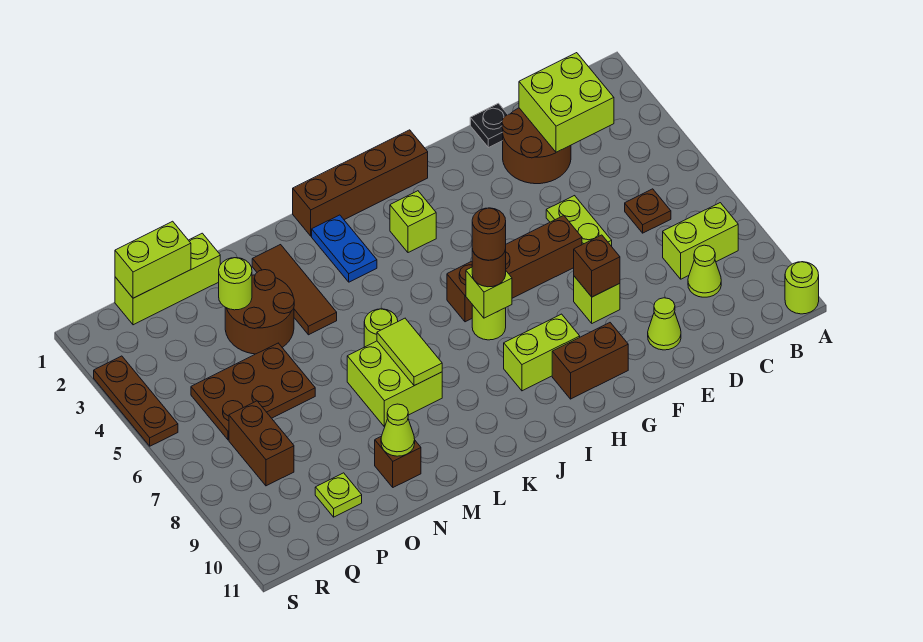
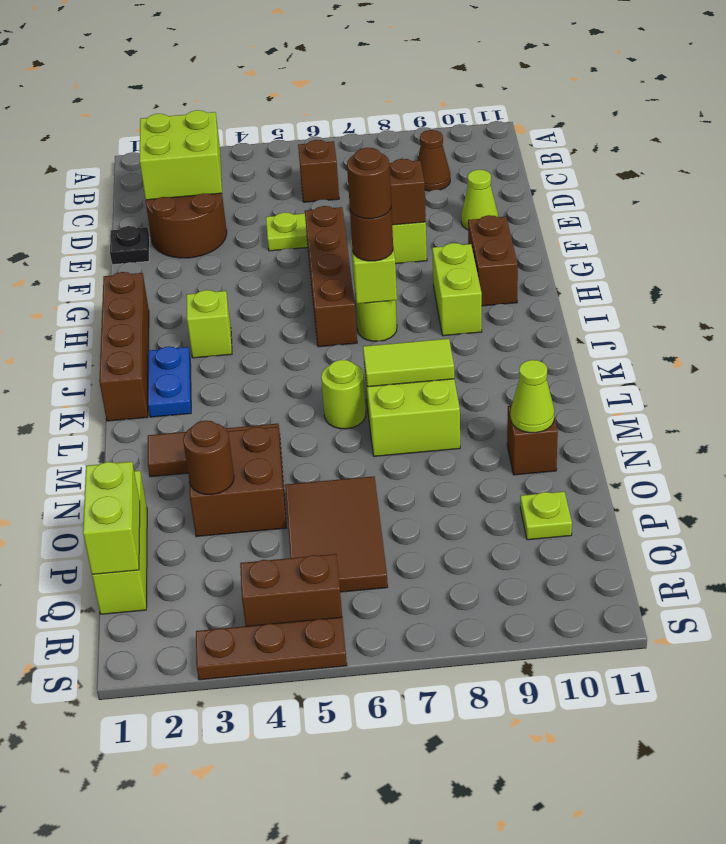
lime 1x1 round brick [785,262,819,314] -> none
lime 1x2 brick [663,203,738,279] -> none
brown 1x1 plate [625,189,671,233] -> brown 1x1 brick [298,140,339,202]
lime 1x1 cone [688,245,721,297] -> brown 1x1 cone [418,130,450,191]
blue 1x2 plate [312,215,377,282] -> blue 1x2 plate turned to [148,347,191,417]
brown 2x2 round brick [225,270,294,354] -> brown 2x2 brick [189,427,287,537]
lime 1x1 round brick [219,258,252,310] -> brown 1x1 round brick [183,421,234,495]
brown 2x3 plate [191,343,315,440] -> brown 2x3 tile [285,476,388,592]
brown 1x2 brick [229,401,294,486] -> brown 1x2 brick moved to [240,554,342,626]

